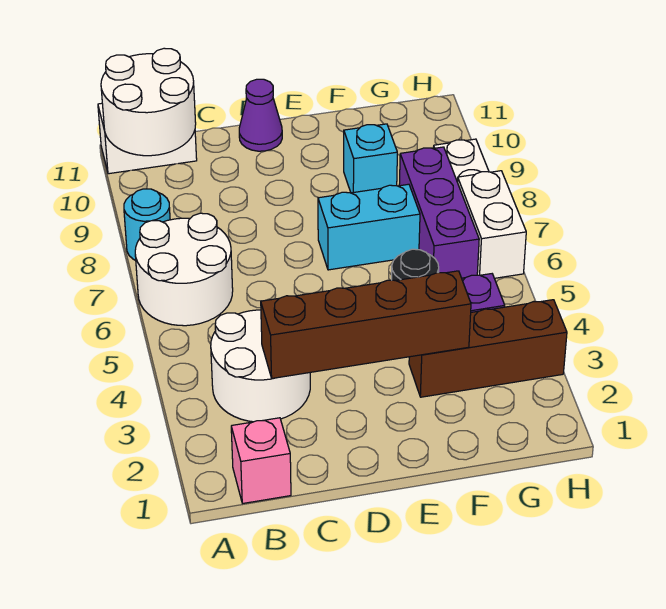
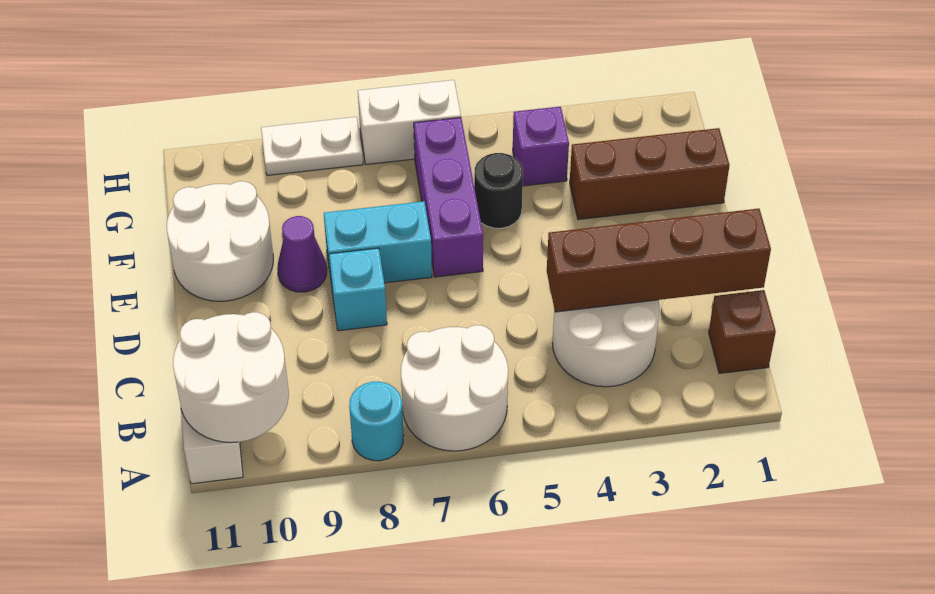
pink 1x1 brick [231,418,291,503] -> brown 1x1 brick [709,290,776,373]
brown 1x4 brick [261,271,471,378] -> brown 1x4 brick turned to [547,209,771,312]
purple 1x1 cone [239,79,282,151] -> purple 1x1 cone moved to [277,216,327,292]
cyan 1x2 brick [318,184,420,270] -> cyan 1x2 brick turned to [324,201,432,286]
none -> white 2x2 round brick [167,181,273,301]
brown 1x3 brick [409,300,567,397] -> brown 1x3 brick turned to [570,128,730,220]
cyan 1x1 brick [344,124,397,193] -> cyan 1x1 brick moved to [329,248,387,331]
purple 1x3 brick [399,147,479,278] -> purple 1x3 brick turned to [414,117,483,277]

